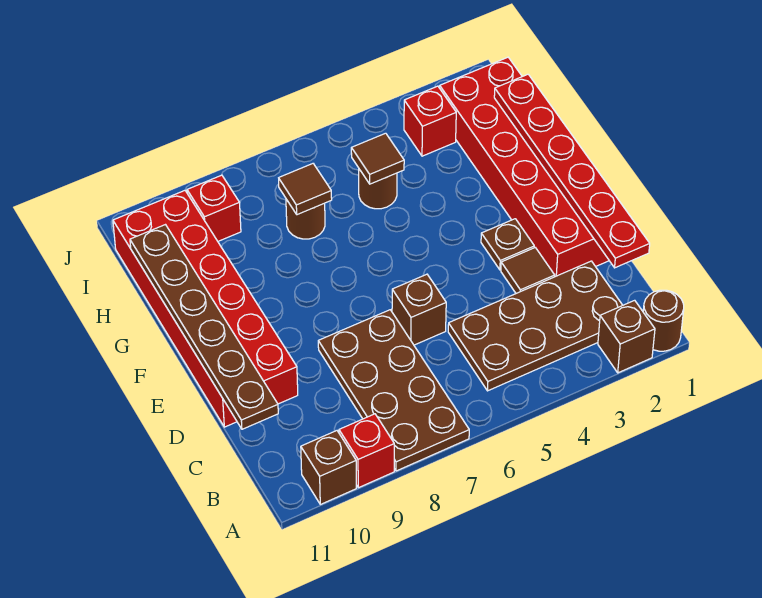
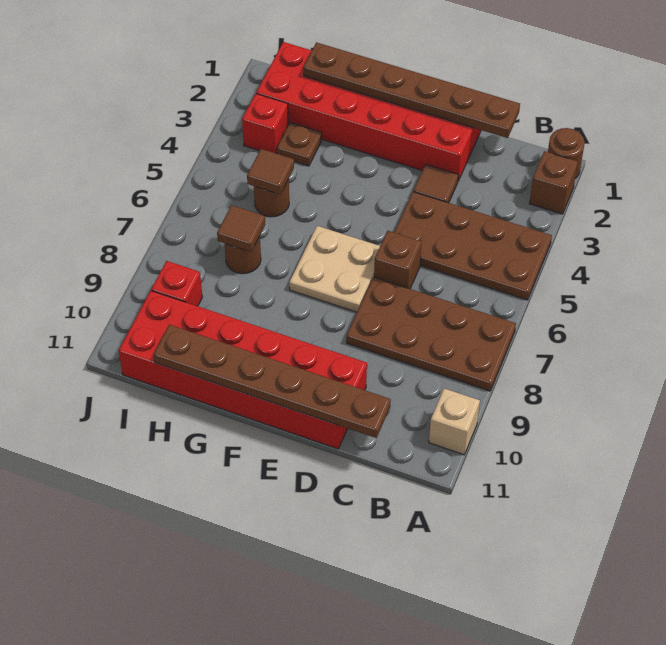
red 1x1 brick [339,414,394,488] -> none
brown 1x1 brick [301,431,356,504] -> tan 1x1 brick [429,388,480,455]
brown 2x4 plate [448,261,623,391] -> brown 2x4 plate turned to [394,192,552,300]
red 1x6 plate [494,74,650,268] -> brown 1x6 plate [303,42,520,138]
brown 1x1 plate [481,219,534,270] -> brown 1x1 plate moved to [277,122,322,166]
none -> tan 2x2 plate [289,226,380,312]

